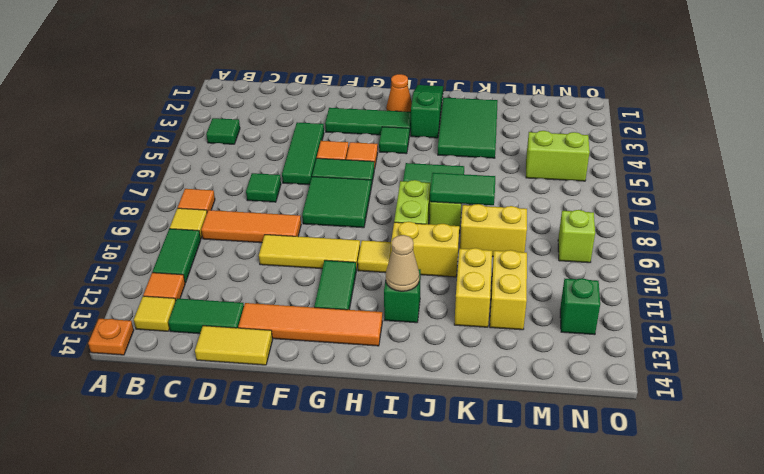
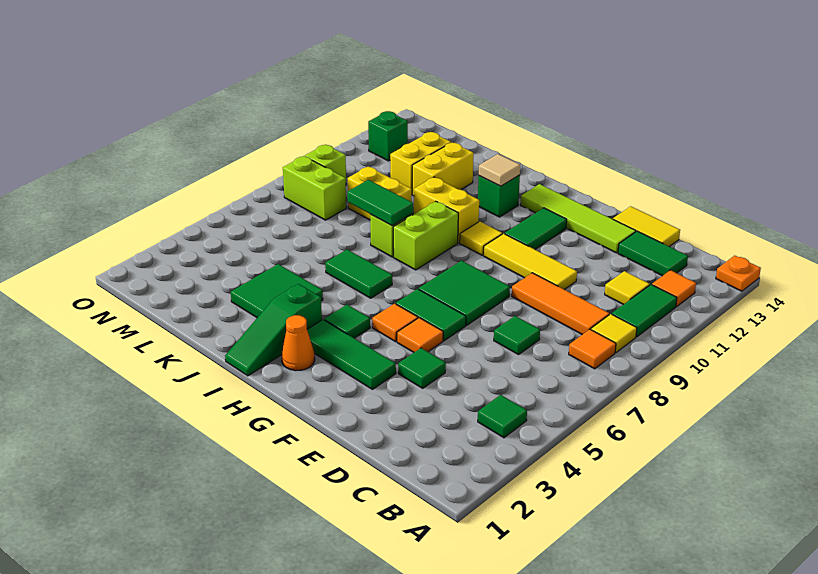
yellow 1x1 tile [134,296,176,331] -> yellow 1x1 tile moved to [605,271,650,305]
green 1x3 tile [282,123,324,185] -> green 1x1 tile [398,348,446,388]
orange 1x4 tile [238,303,383,346] -> lime 1x4 tile [520,184,636,253]
tan 1x1 cone [386,235,419,291] -> tan 1x1 tile [479,154,520,186]
green 2x3 tile [438,98,498,158] -> green 2x2 tile [231,264,323,318]
lime 1x2 brick [526,131,590,181] -> lime 1x2 brick moved to [283,156,346,220]

